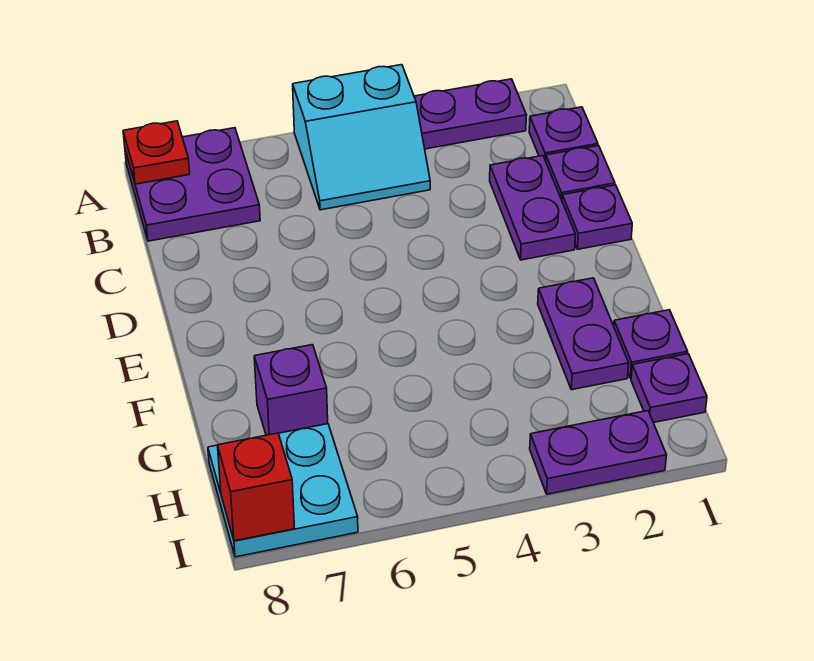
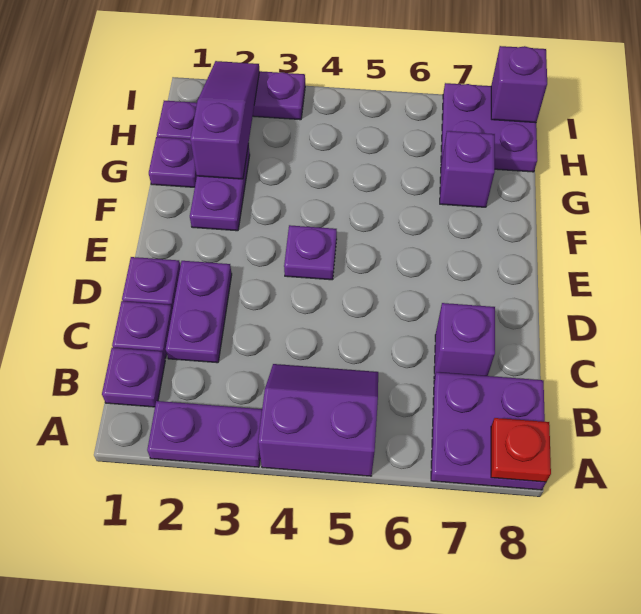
cyan 2x2 slope [293,65,430,210] -> purple 2x2 slope [258,364,378,476]
none -> purple 1x1 brick [434,303,495,379]
none -> purple 1x1 plate [284,225,337,280]
none -> purple 1x3 slope [190,61,259,179]
cyan 2x2 plate [208,424,358,557] -> purple 2x2 plate [441,83,537,172]
red 1x1 brick [217,433,294,541] -> purple 1x1 brick [491,46,547,123]

